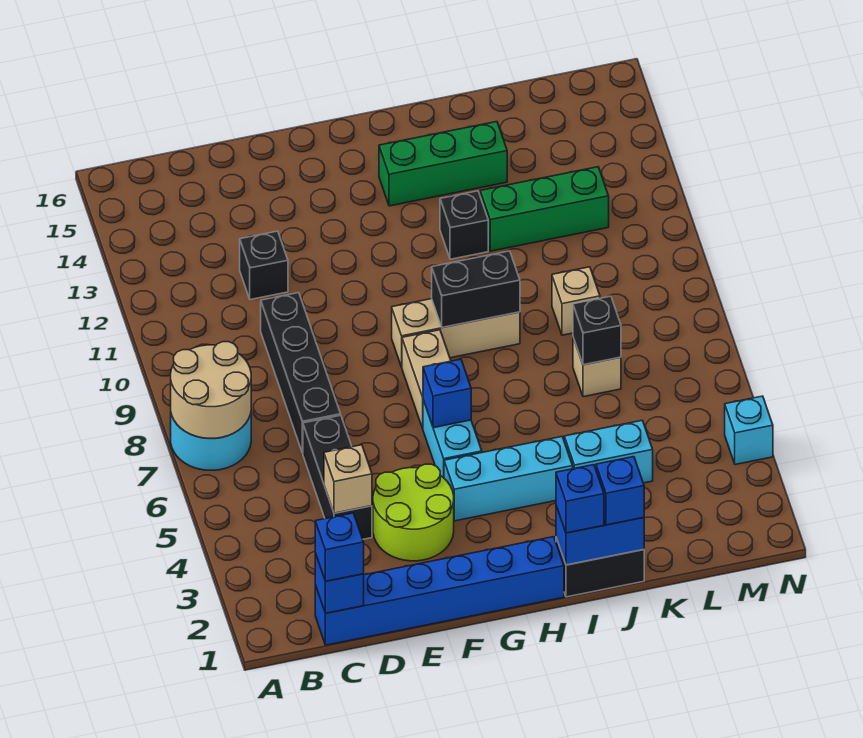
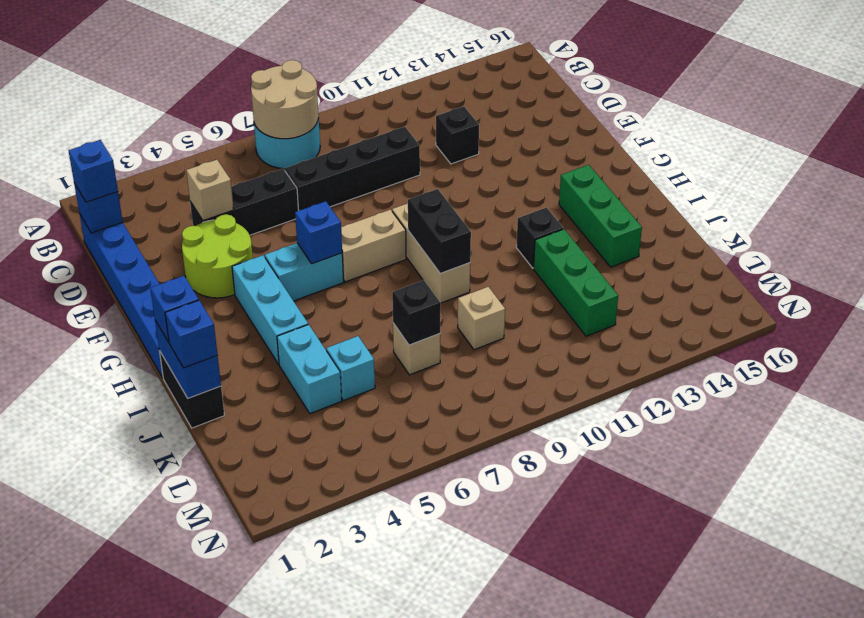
cyan 1x1 brick [725,396,773,465] -> cyan 1x1 brick moved to [326,336,375,401]

